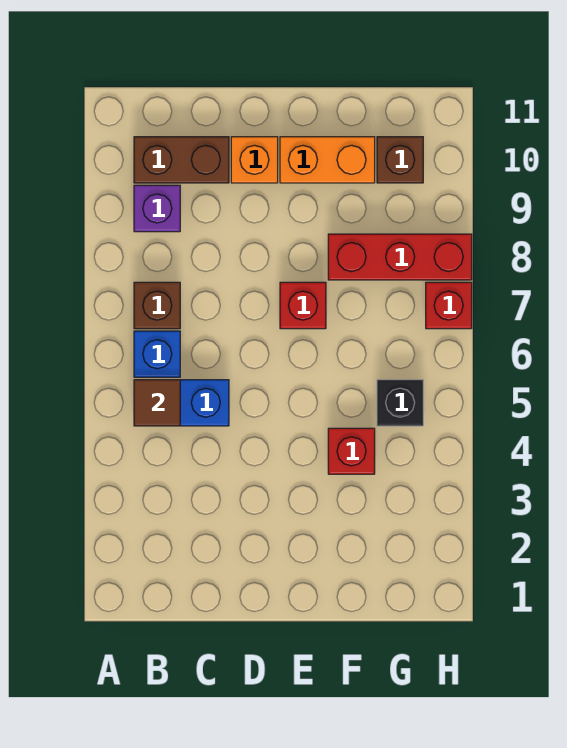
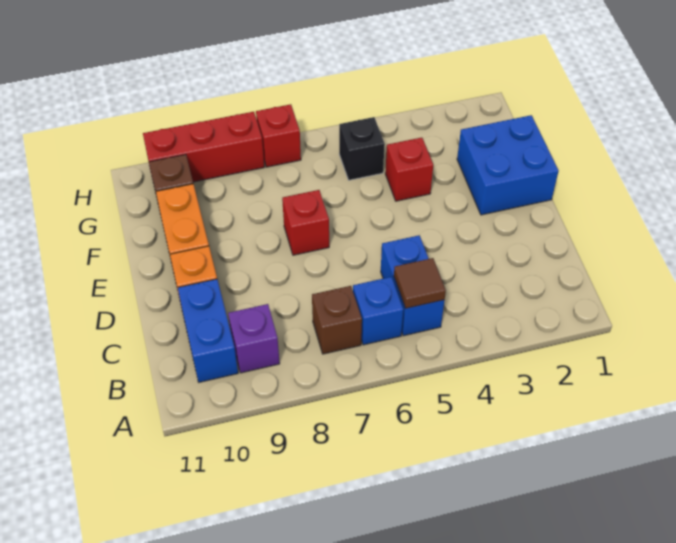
brown 1x2 brick [134,137,229,183] -> blue 1x2 brick [178,279,238,382]
none -> blue 2x2 brick [457,115,559,215]
red 1x3 brick [328,234,472,280] -> red 1x3 brick turned to [143,112,264,182]

